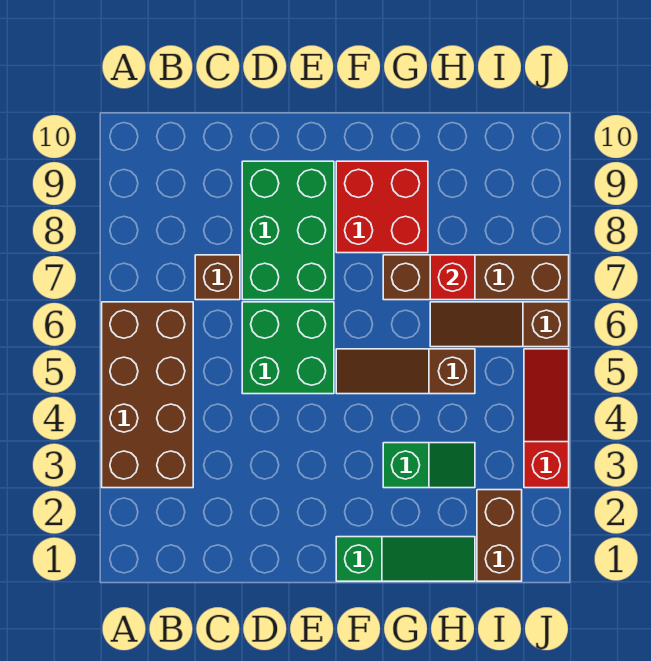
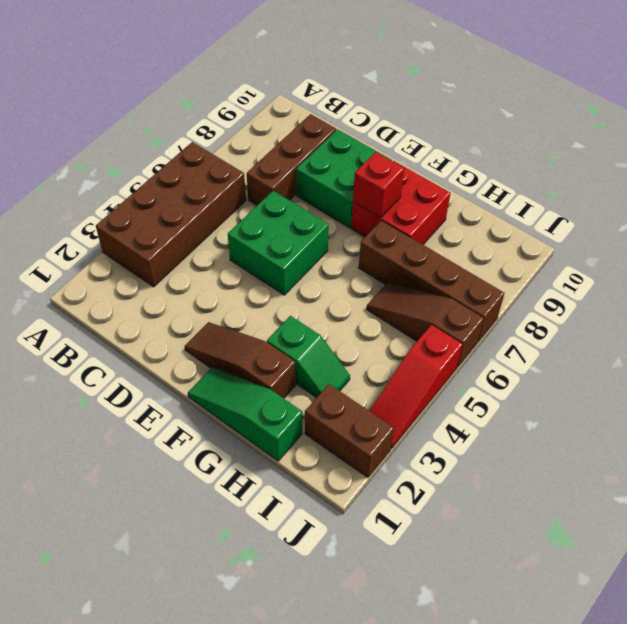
brown 1x1 brick [195,255,240,300] -> brown 1x3 brick [247,114,336,205]
green 2x3 brick [242,161,334,300] -> green 2x2 brick [296,129,392,228]
green 1x3 slope [336,537,475,581] -> green 1x3 slope turned to [188,367,302,461]
brown 1x3 slope [336,349,475,394] -> brown 1x3 slope moved to [185,322,296,398]
red 1x1 brick [430,255,475,300] -> red 1x1 brick moved to [353,152,404,218]
brown 1x2 brick [477,490,522,581] -> brown 1x2 brick turned to [305,384,394,477]
red 1x3 slope [524,349,569,488] -> red 1x3 slope turned to [370,325,463,448]

